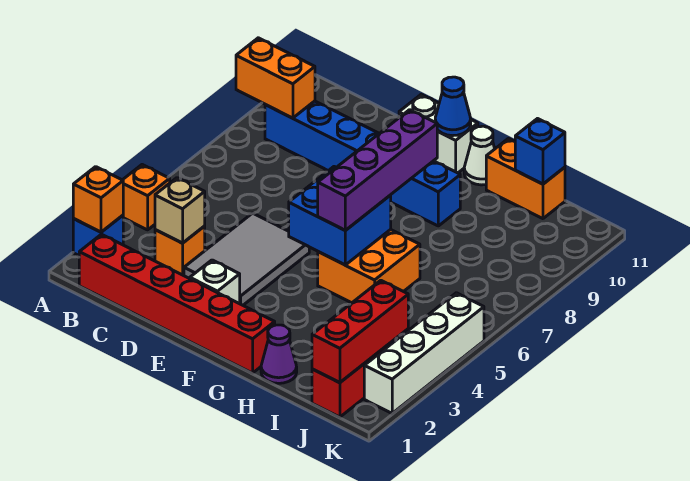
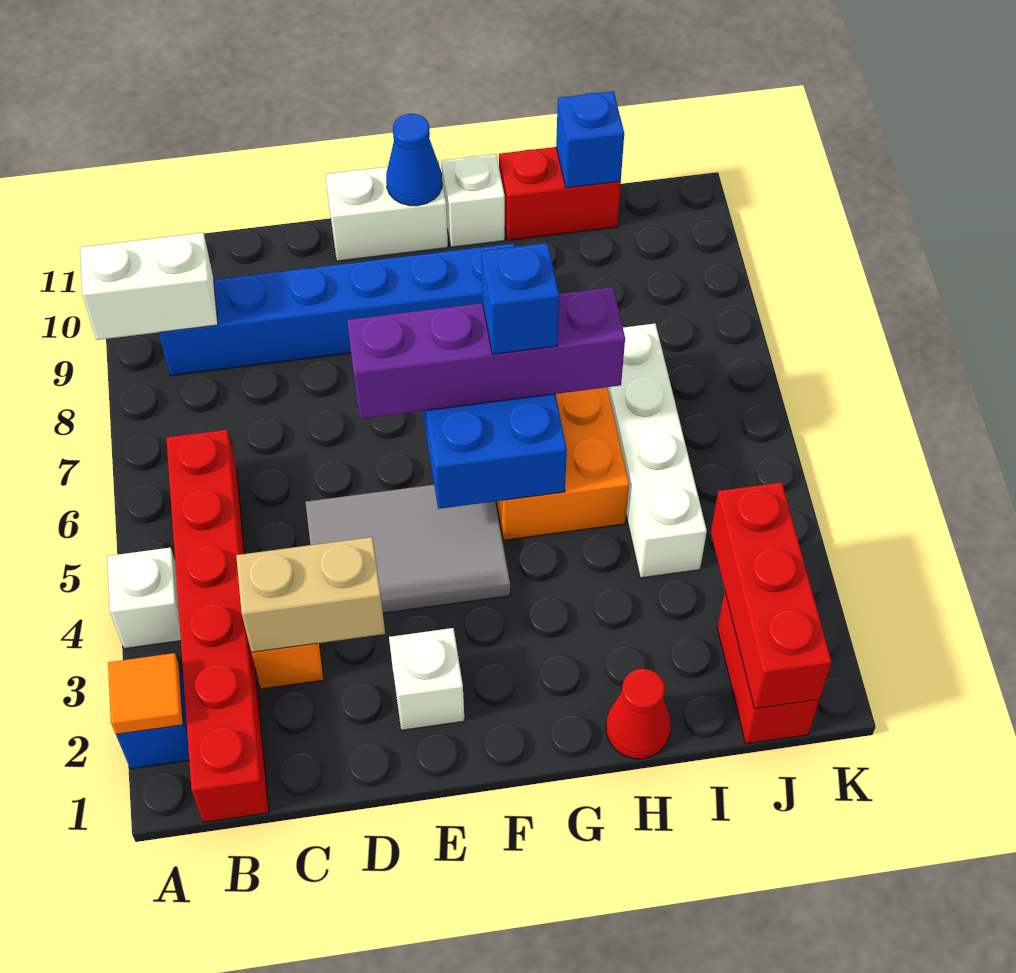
orange 1x1 brick [73,167,123,232] -> orange 1x1 tile [108,653,183,734]
orange 1x1 brick [123,165,170,230] -> white 1x1 brick [107,548,181,648]
orange 1x2 brick [236,38,315,118] -> white 1x2 brick [80,233,218,340]
red 1x6 brick [79,234,275,373] -> red 1x6 brick turned to [166,430,269,822]
tan 1x1 brick [155,178,205,243] -> tan 1x2 brick [236,537,385,652]
grey 2x3 tile [184,213,309,305] -> grey 2x3 tile turned to [306,485,510,613]
purple 1x4 brick [318,110,437,230] -> purple 1x4 brick turned to [347,287,625,419]
none -> blue 1x1 brick [482,243,559,354]
white 1x1 cone [464,126,495,185] -> white 1x1 brick [441,154,505,247]
purple 1x1 cone [261,325,297,383] -> red 1x1 cone [606,669,671,759]
orange 1x2 brick [486,139,565,219] -> red 1x2 brick [499,147,621,240]
white 1x4 brick [364,293,484,413] -> white 1x4 brick moved to [607,324,707,578]

